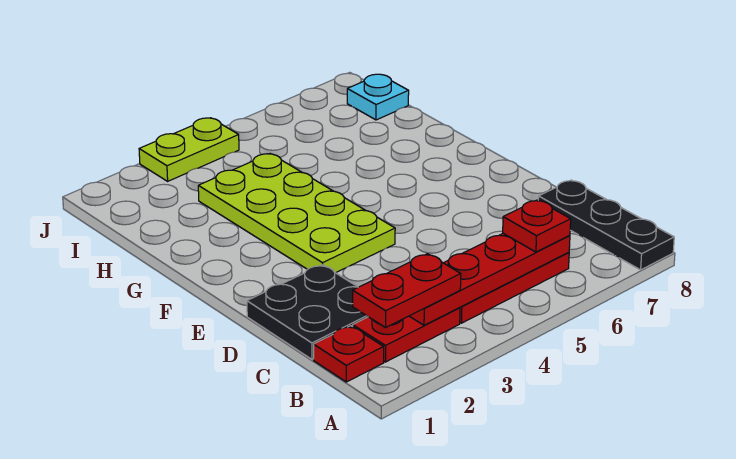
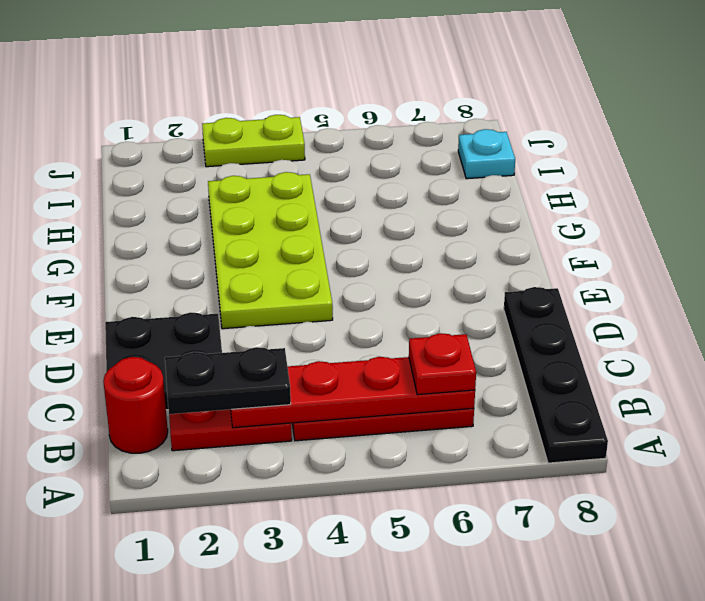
black 1x3 plate [538,180,674,270] -> black 1x4 plate [504,287,608,463]
red 1x1 plate [314,326,384,382] -> red 1x1 round brick [103,357,168,453]
red 1x2 plate [353,254,461,327] -> black 1x2 plate [165,347,291,414]

